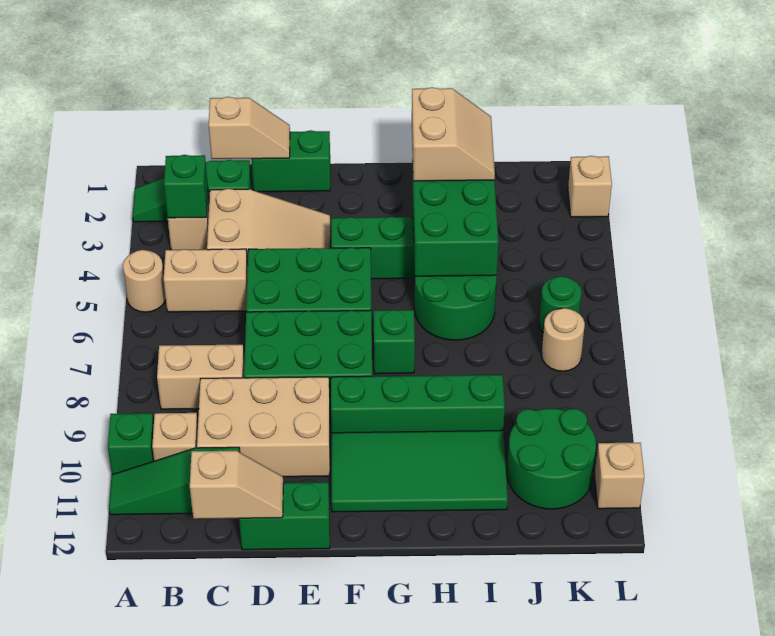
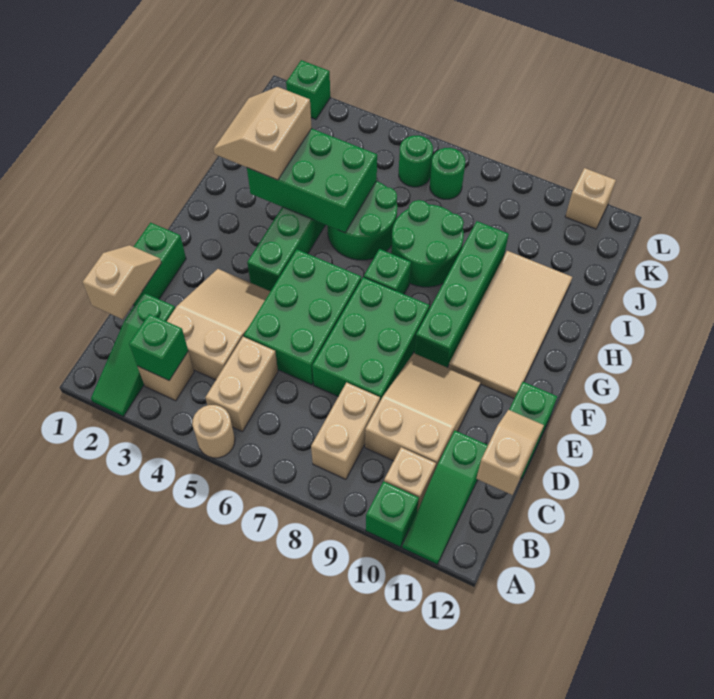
tan 2x3 brick [197,377,330,477] -> tan 2x3 slope [365,353,481,469]
green 2x4 tile [331,431,508,512] -> tan 2x4 tile [448,251,572,398]
tan 2x2 slope [412,87,495,181] -> tan 2x2 slope turned to [213,87,312,180]
green 2x2 round brick [507,409,596,509] -> green 2x2 round brick moved to [391,200,464,287]
tan 1x1 round brick [542,308,585,371] -> green 1x1 round brick [430,148,465,199]
tan 1x1 brick [568,156,612,217] -> green 1x1 brick [286,60,330,119]

